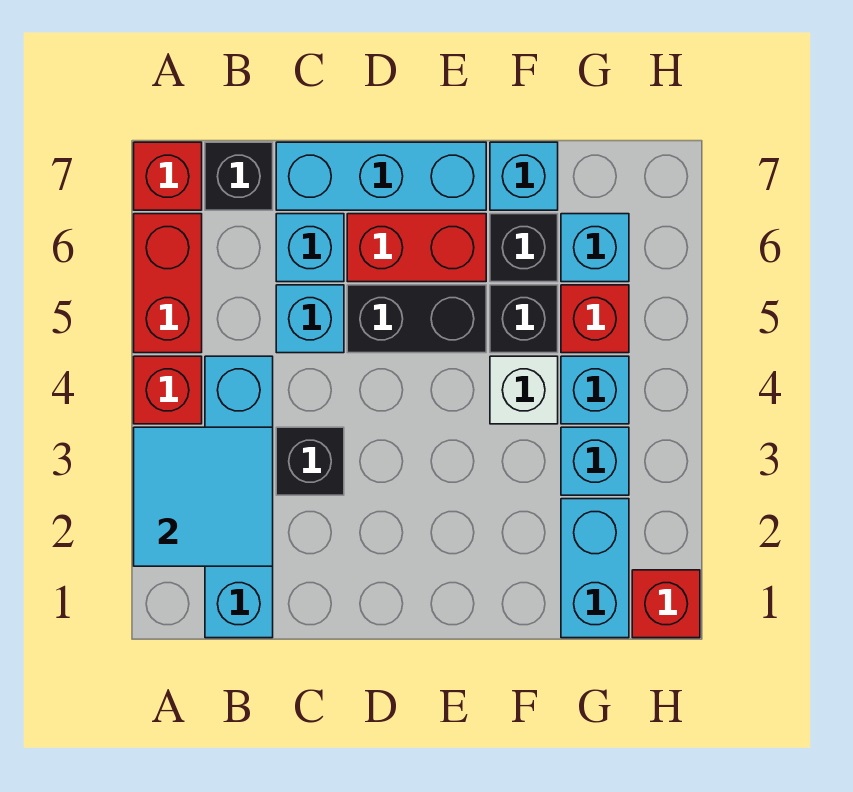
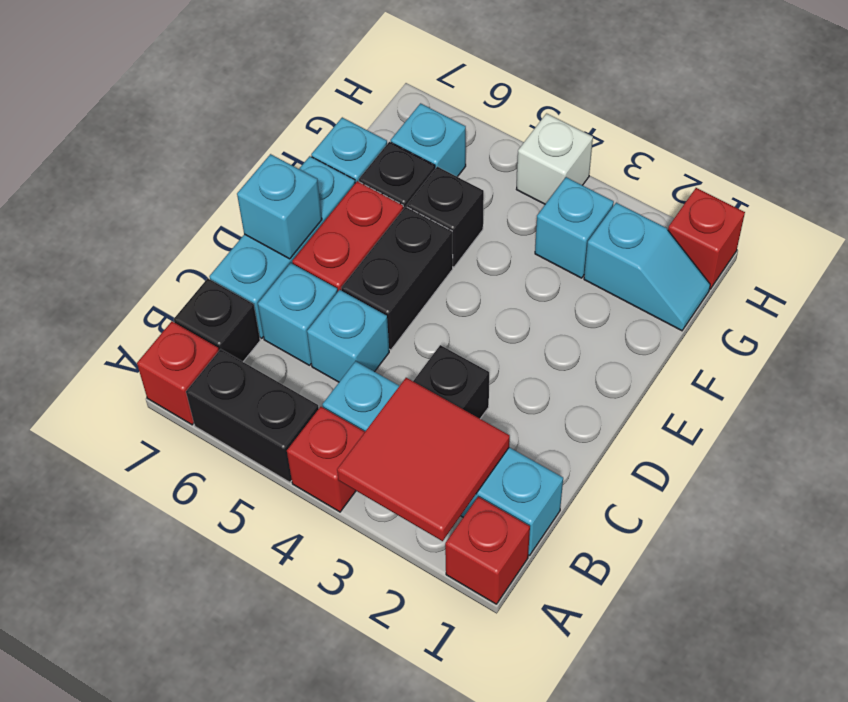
cyan 2x2 tile [134,427,273,566] -> red 2x2 tile [337,378,510,541]
red 1x2 brick [134,214,202,353] -> black 1x2 brick [186,349,319,482]
white 1x1 brick [490,356,558,424] -> white 1x1 brick moved to [516,113,593,204]
cyan 1x2 brick [561,499,629,638] -> cyan 1x2 slope [584,203,710,331]
cyan 1x1 brick [561,356,629,424] -> cyan 1x1 brick moved to [237,154,322,259]
red 1x1 brick [561,285,629,353] -> red 1x1 brick moved to [445,497,530,604]

